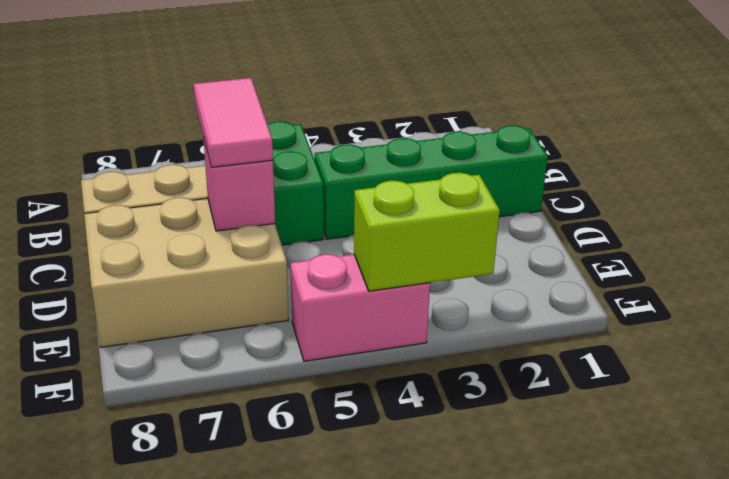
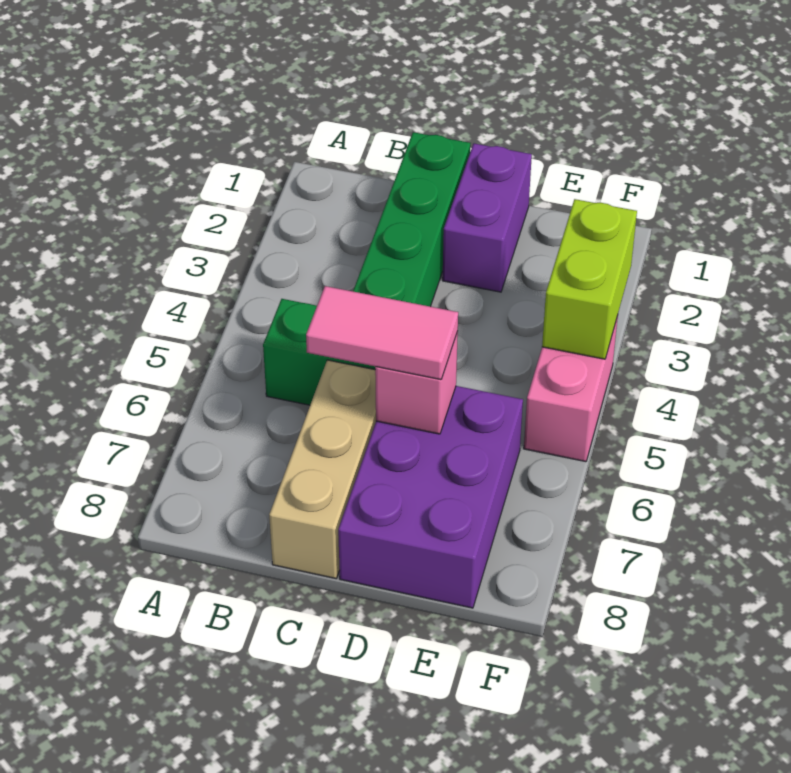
none -> purple 1x2 brick [443,143,532,292]
tan 2x3 brick [84,197,289,347] -> purple 2x3 brick [338,386,523,608]

